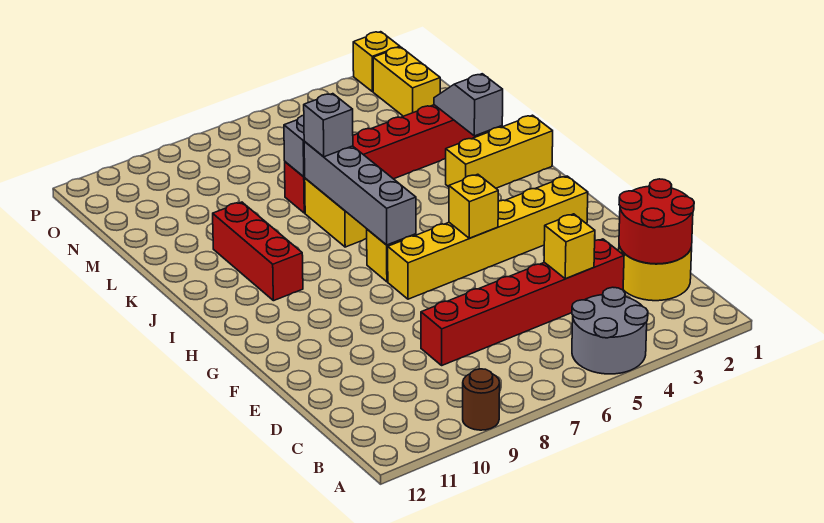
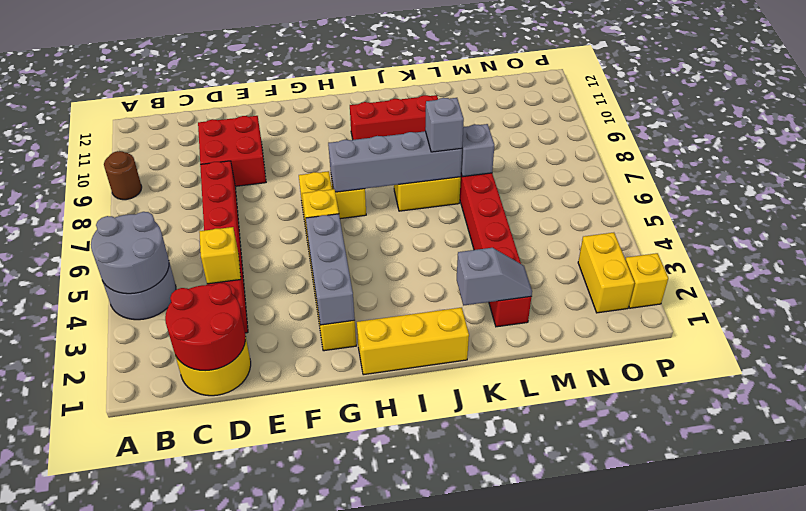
none -> grey 2x2 round brick [91,212,169,294]
none -> red 2x2 brick [198,116,266,186]
none -> grey 1x3 brick [306,214,355,325]
yellow 1x3 brick [446,115,553,188] -> yellow 1x3 brick turned to [357,308,469,375]
yellow 1x2 brick [373,47,440,116] -> yellow 1x2 brick turned to [578,233,634,313]

